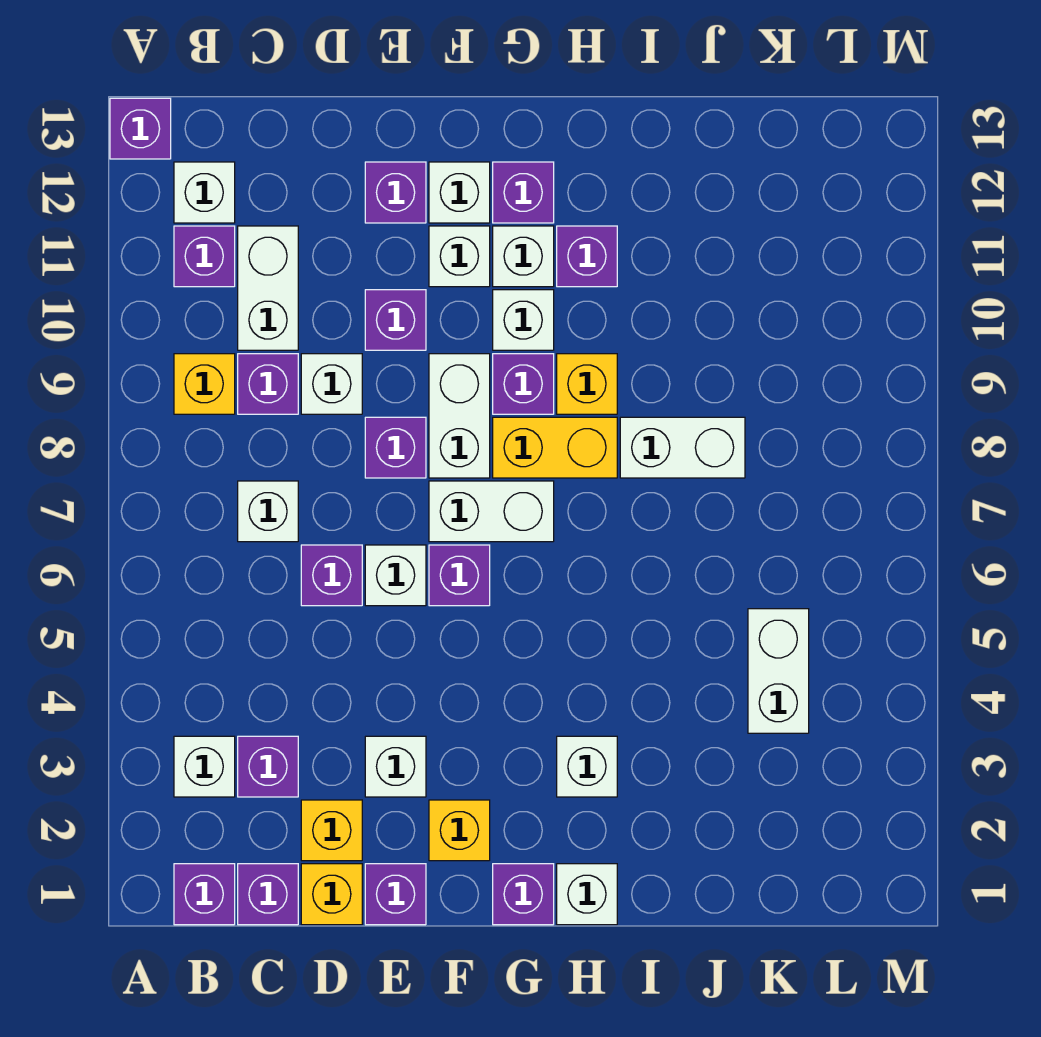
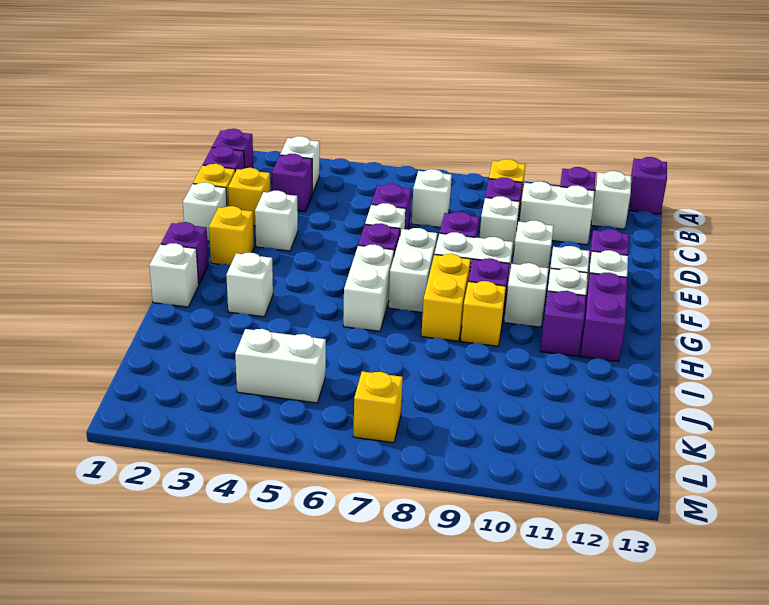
purple 1x1 brick [365,864,426,925] -> white 1x1 brick [183,182,227,241]
purple 1x1 brick [365,290,426,350] -> white 1x1 brick [513,220,554,268]
purple 1x1 brick [493,162,554,223] -> purple 1x2 brick [581,273,627,362]
white 1x2 brick [620,417,745,478] -> white 1x2 brick moved to [343,245,394,331]
none -> yellow 1x1 brick [353,371,403,443]

